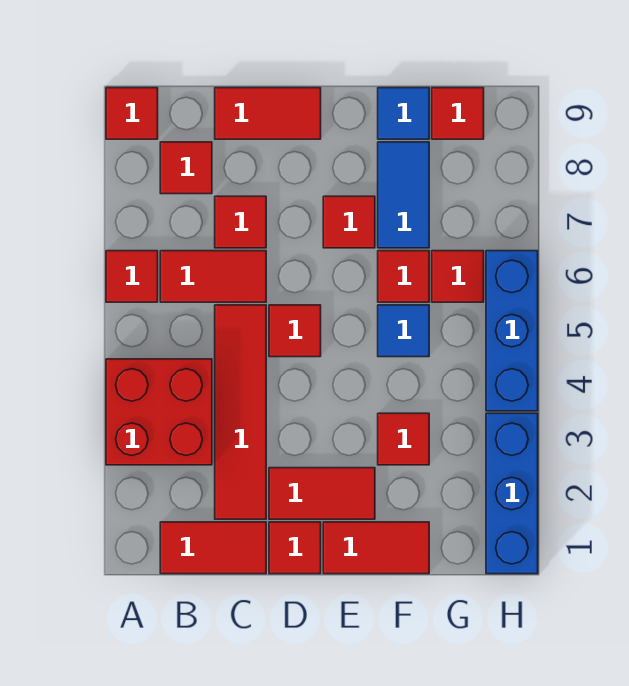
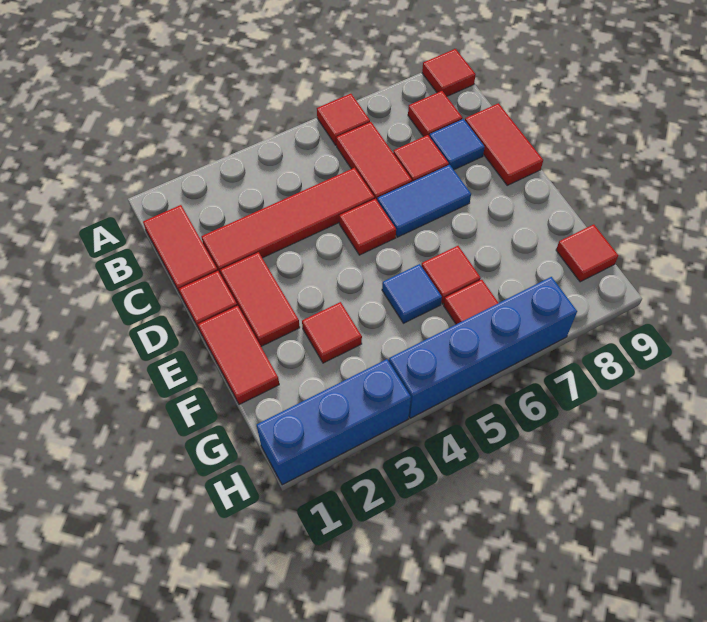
red 2x2 brick [106,359,212,465] -> none
red 1x1 tile [323,196,375,248] -> none
blue 1x2 tile [378,142,429,248] -> blue 1x2 tile moved to [377,165,471,237]
blue 1x1 tile [378,88,429,139] -> blue 1x1 tile moved to [429,119,485,170]
blue 1x3 brick [486,251,538,411] -> blue 1x4 brick [389,277,577,418]

